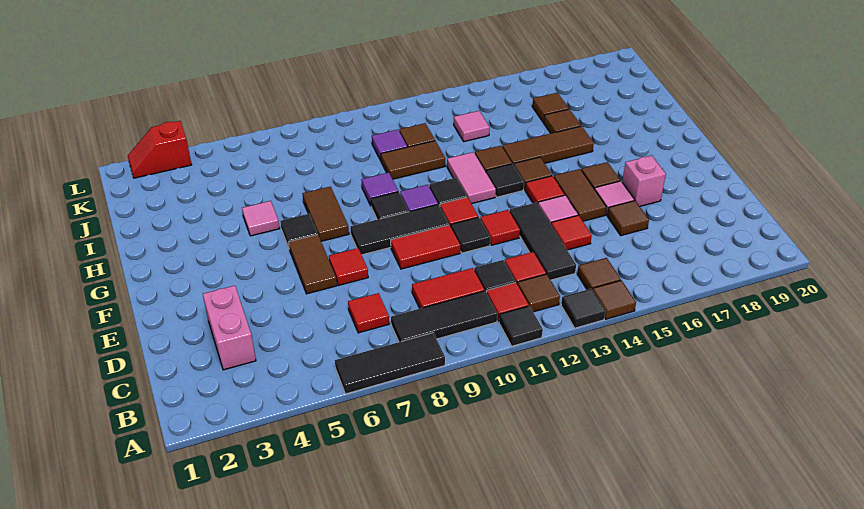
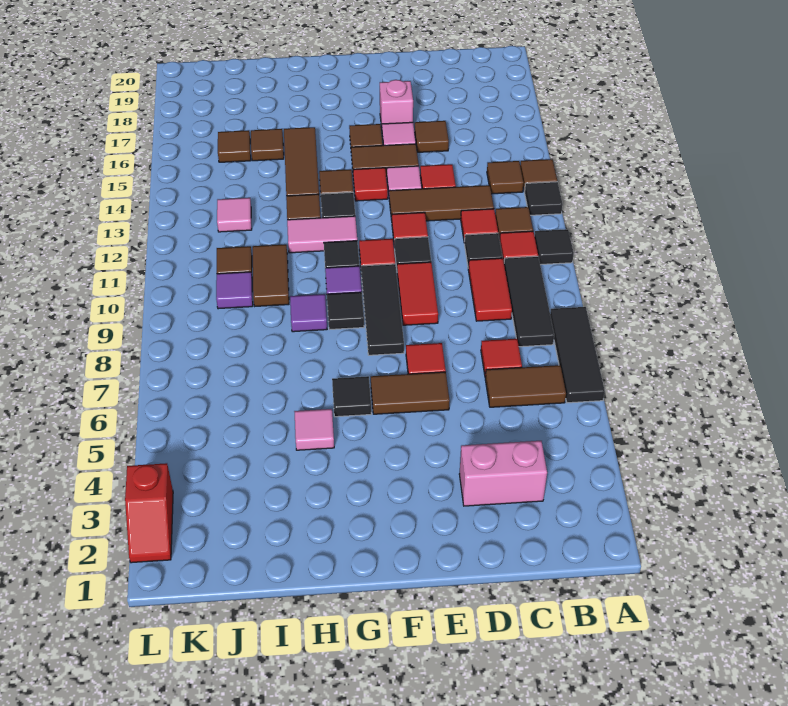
black 1x3 tile [510,202,576,280] -> brown 1x3 tile [389,185,494,221]
brown 1x2 tile [302,187,349,241] -> brown 1x2 tile moved to [485,365,566,407]

